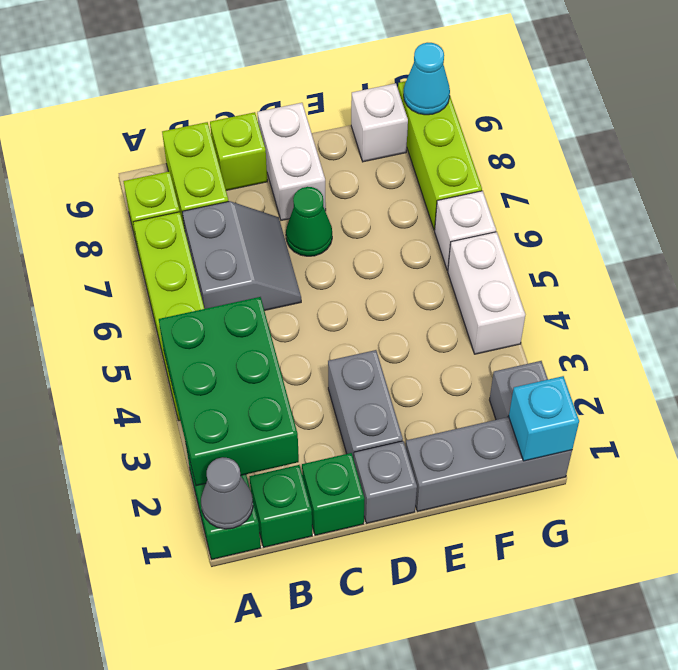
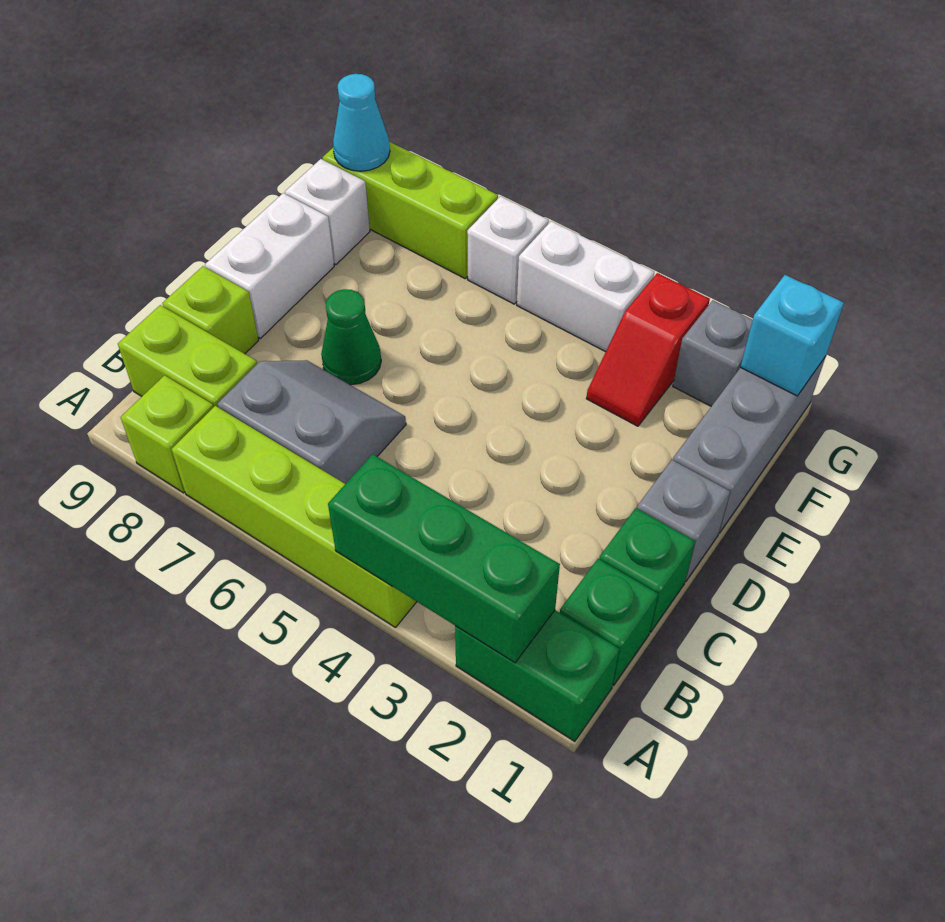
grey 1x1 cone [201,457,253,529] -> none
green 2x3 brick [159,297,299,486] -> green 1x3 brick [328,454,560,663]
grey 1x2 brick [328,350,403,459] -> none
white 1x2 brick [257,103,326,220] -> white 1x2 brick turned to [205,193,334,338]
none -> red 1x2 slope [586,273,710,426]

